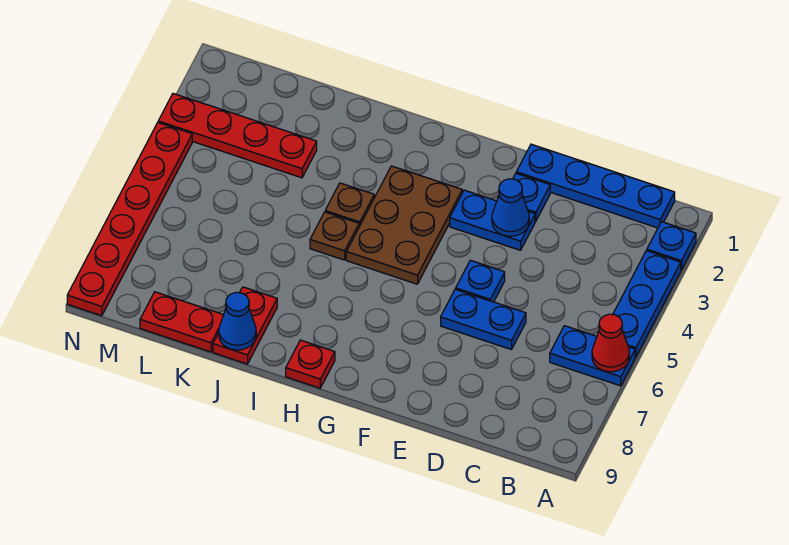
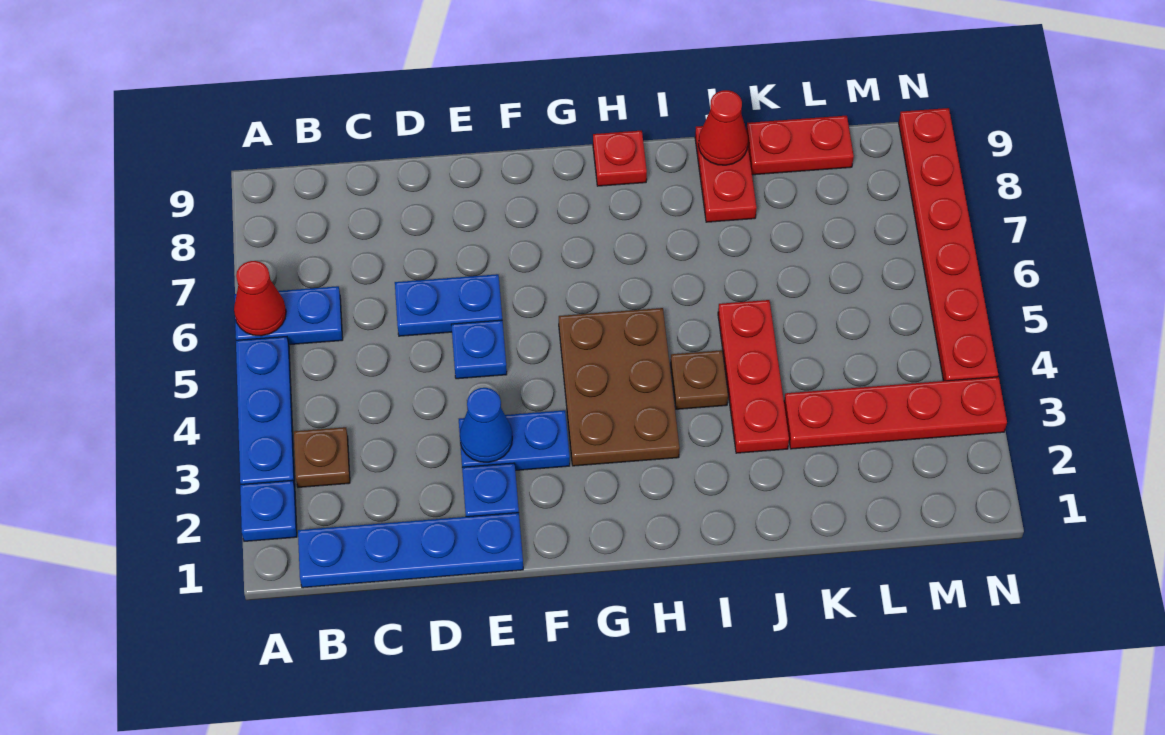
brown 1x1 plate [310,212,359,260] -> brown 1x1 plate moved to [294,427,350,487]
none -> red 1x3 plate [718,300,789,453]
blue 1x1 cone [219,292,256,350] -> red 1x1 cone [698,90,748,165]

